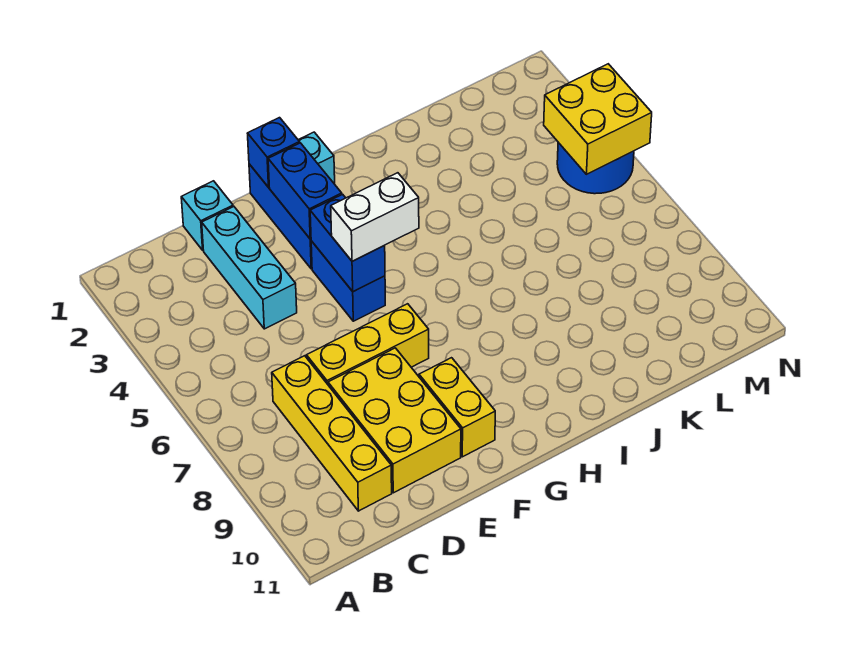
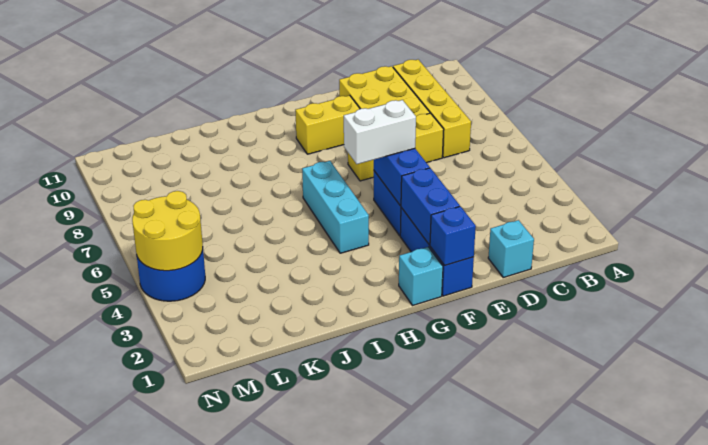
cyan 1x3 brick [202,206,297,329] -> cyan 1x3 brick moved to [302,161,369,253]
yellow 1x2 brick [419,358,495,457] -> yellow 1x2 brick turned to [295,96,360,154]
yellow 2x2 brick [544,64,652,174] -> yellow 2x2 round brick [132,191,203,271]

